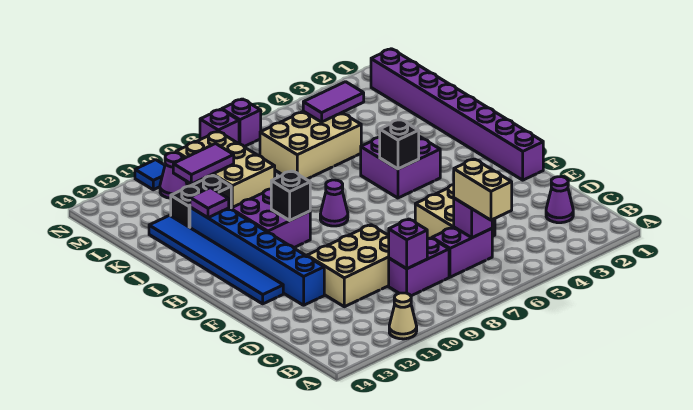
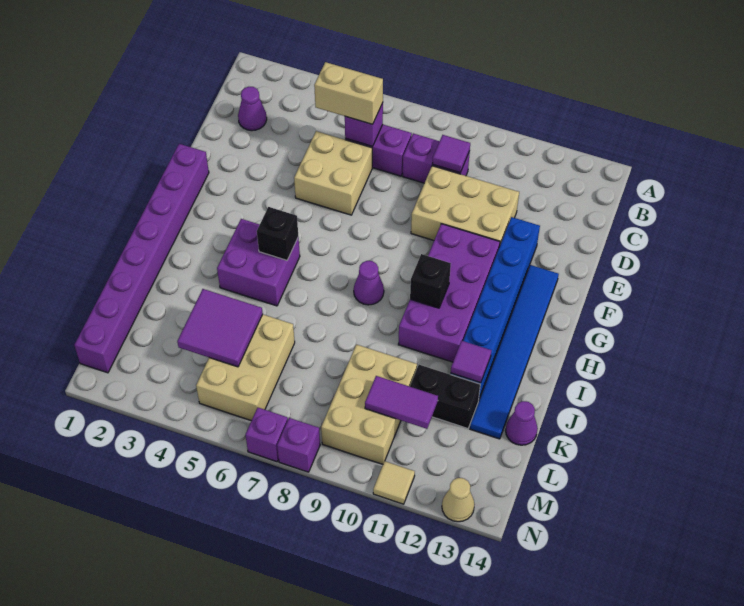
tan 1x1 cone [389,293,417,339] -> tan 1x1 cone moved to [442,478,475,522]
tan 1x2 brick [454,159,512,220] -> tan 1x2 brick turned to [314,62,383,124]
purple 1x1 brick [389,219,427,269] -> purple 1x1 tile [432,135,470,173]
purple 2x2 brick [231,189,310,248] -> purple 2x4 brick [398,224,500,362]
tan 2x3 brick [260,111,361,179] -> tan 2x3 brick turned to [196,314,295,421]
purple 1x2 tile [303,82,364,122] -> purple 2x2 tile [177,289,263,367]
purple 1x1 cone [160,153,187,198] -> purple 1x1 cone moved to [506,401,538,445]
blue 1x1 tile [135,160,165,190] -> tan 1x1 tile [373,461,415,504]

